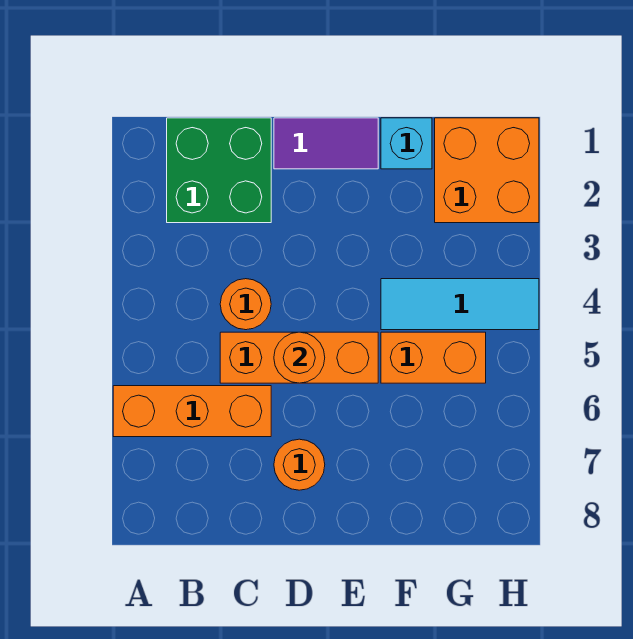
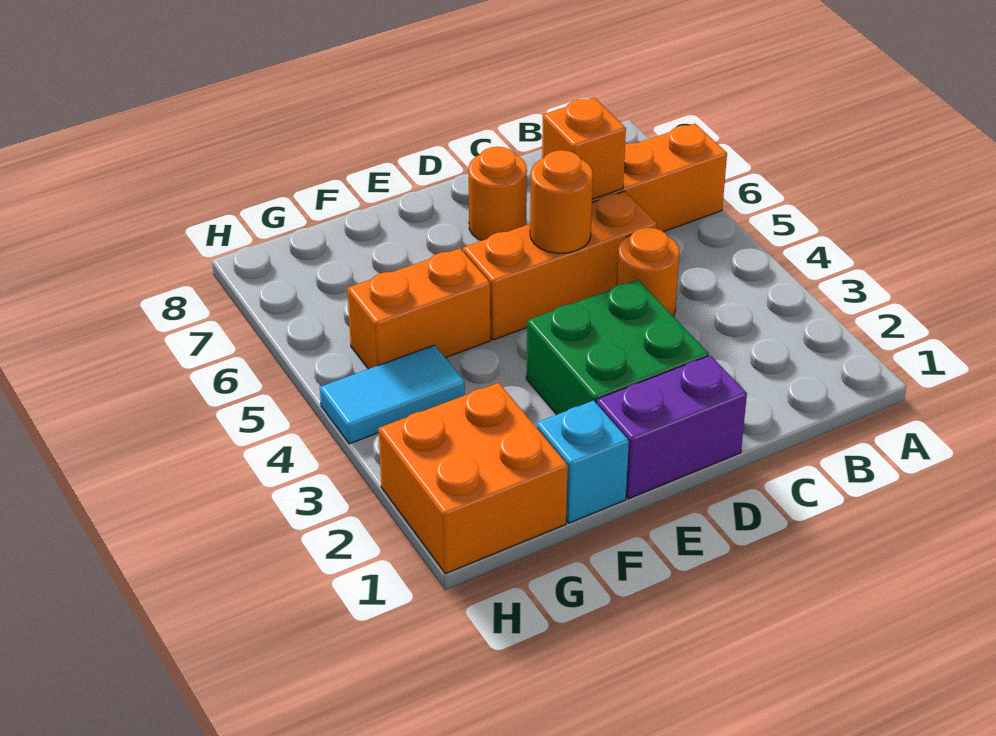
green 2x2 brick [167,118,271,223] -> green 2x2 brick moved to [526,280,709,415]
none -> orange 1x1 brick [542,98,626,199]
purple 1x2 tile [274,118,378,169] -> purple 1x2 brick [596,355,747,499]
cyan 1x3 tile [381,279,539,330] -> cyan 1x2 tile [320,345,465,444]

